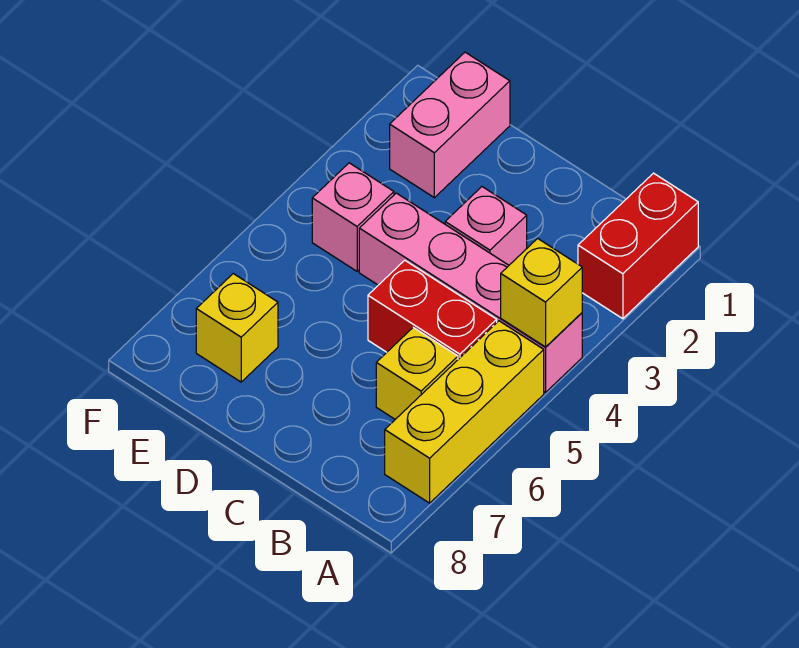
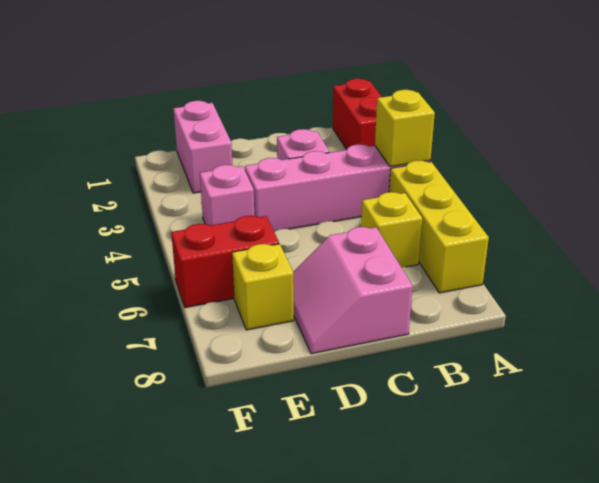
red 1x2 brick [368,260,497,359] -> red 1x2 brick moved to [171,216,279,307]
none -> pink 2x2 slope [293,227,413,354]

